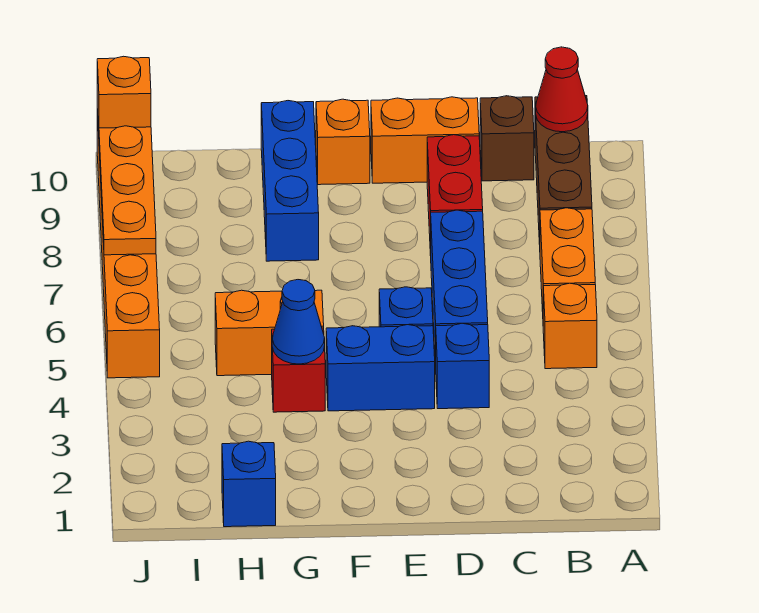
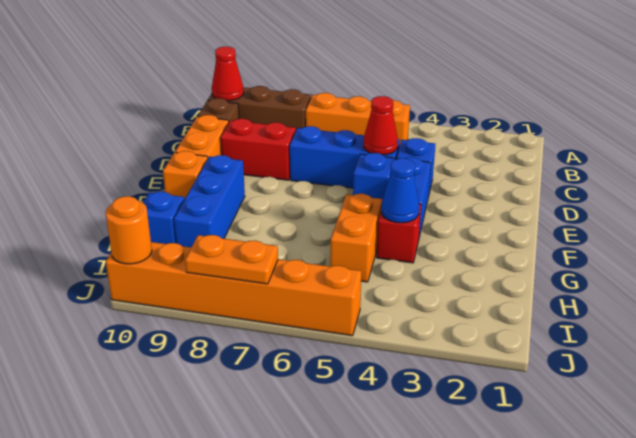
none -> red 1x1 cone [363,96,398,155]
blue 1x3 brick [261,101,319,261] -> blue 1x3 brick turned to [174,155,245,247]
blue 1x1 brick [222,441,276,527] -> blue 1x1 brick moved to [143,192,184,244]
orange 1x3 plate [99,126,156,255] -> orange 1x2 plate [185,235,278,284]
orange 1x1 brick [97,56,151,131] -> orange 1x1 round brick [105,196,152,264]

